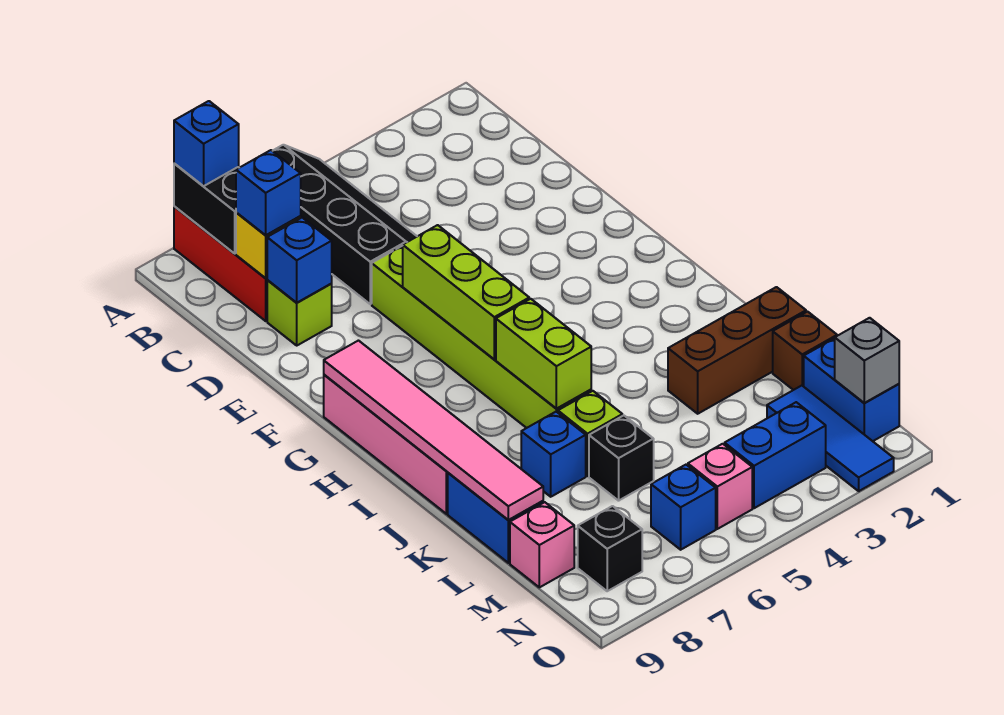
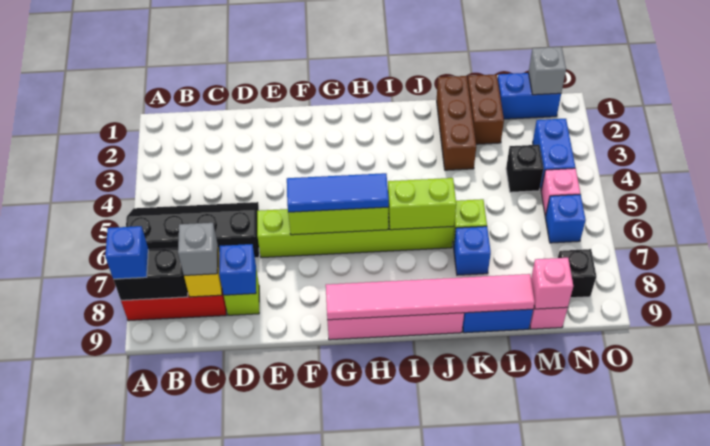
blue 1x1 brick [236,150,301,235] -> grey 1x1 brick [178,223,218,275]
brown 1x1 brick [773,312,837,390] -> brown 1x2 brick [468,74,504,144]
black 1x1 brick [589,415,654,501] -> black 1x1 brick moved to [506,145,544,192]
blue 1x3 tile [767,386,894,491] -> blue 1x3 tile moved to [287,173,389,212]
none -> pink 1x1 brick [531,258,573,309]

